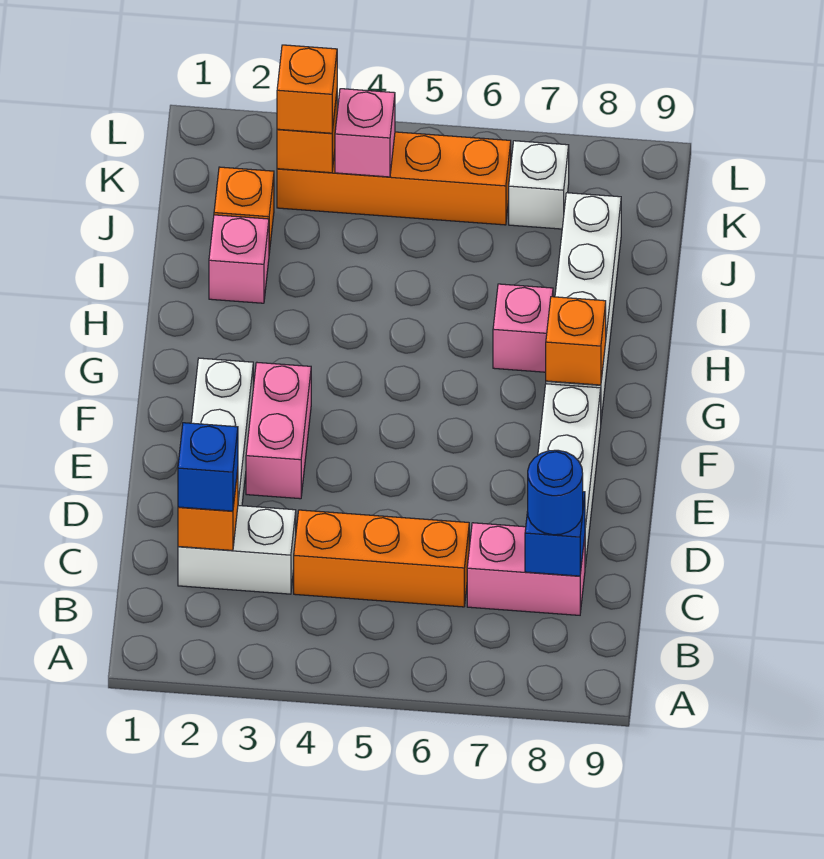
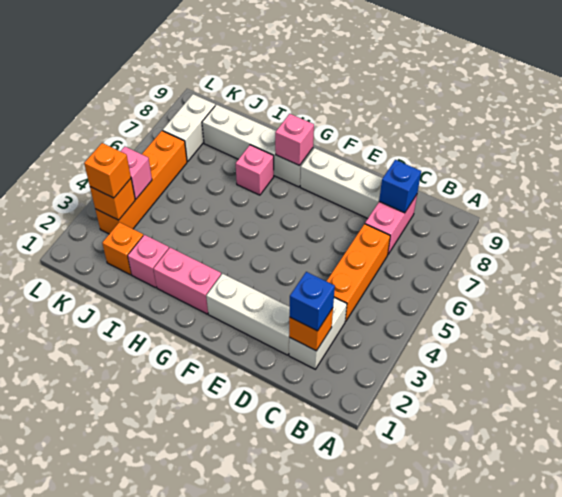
blue 1x1 round brick [528,450,583,535] -> none
pink 1x2 brick [246,363,311,499] -> pink 1x2 brick moved to [154,248,221,314]
orange 1x1 brick [546,297,606,385] -> pink 1x1 brick [275,114,314,166]
white 1x1 brick [509,141,569,229] -> white 1x2 brick [163,94,215,161]

